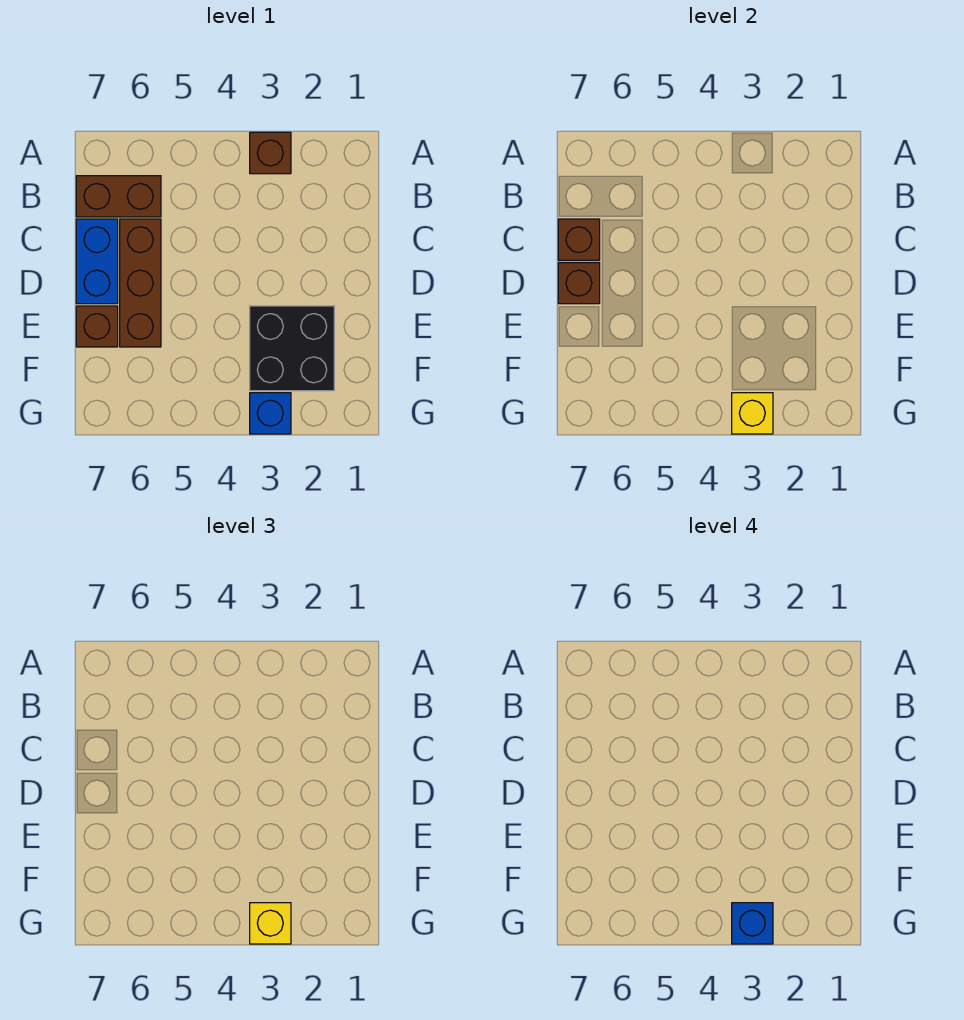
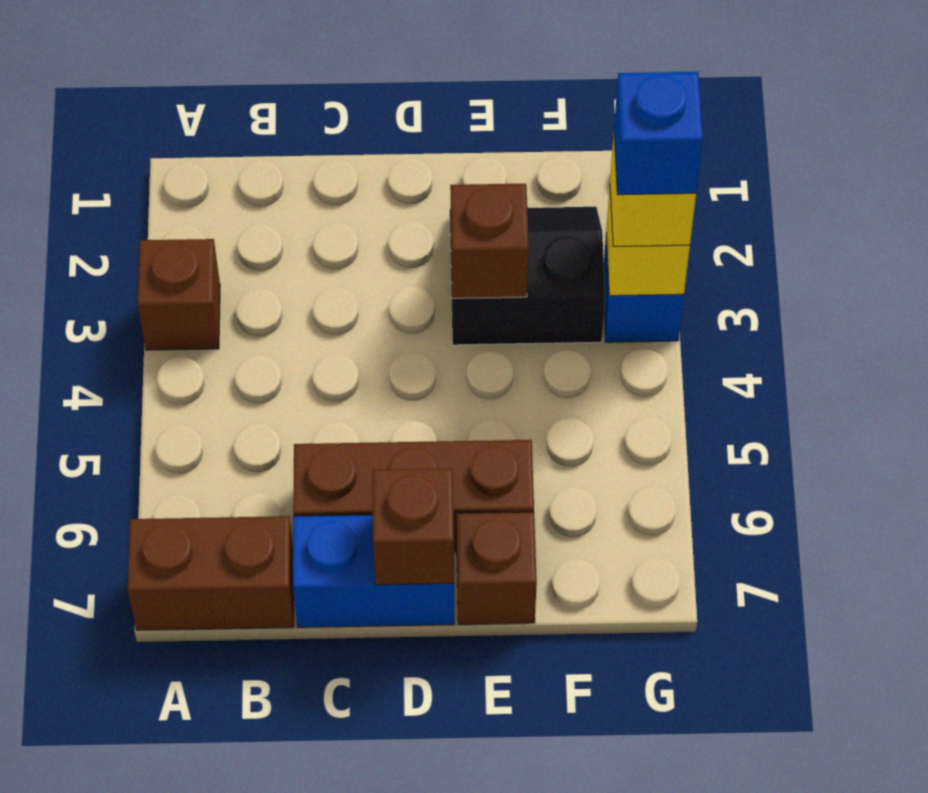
brown 1x2 brick [76,176,161,217] -> brown 1x2 brick turned to [128,516,294,630]
brown 1x1 brick [558,219,600,260] -> brown 1x1 brick moved to [450,184,529,298]
black 2x2 brick [250,306,334,391] -> black 2x2 slope [450,207,605,345]

